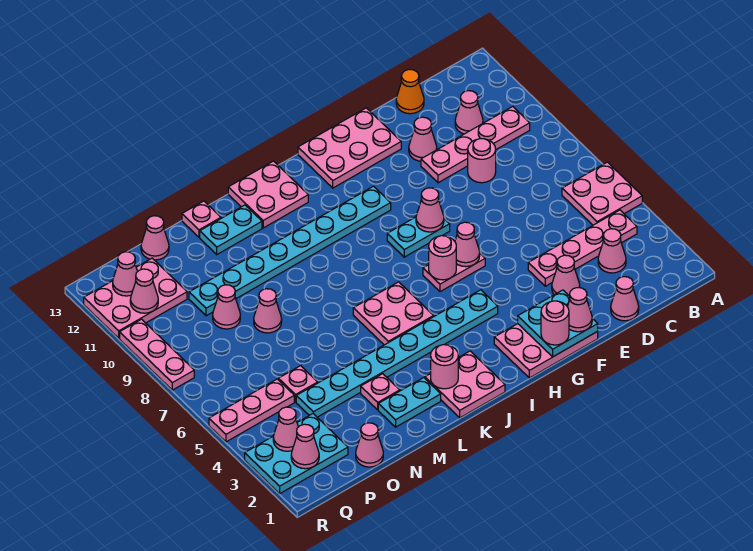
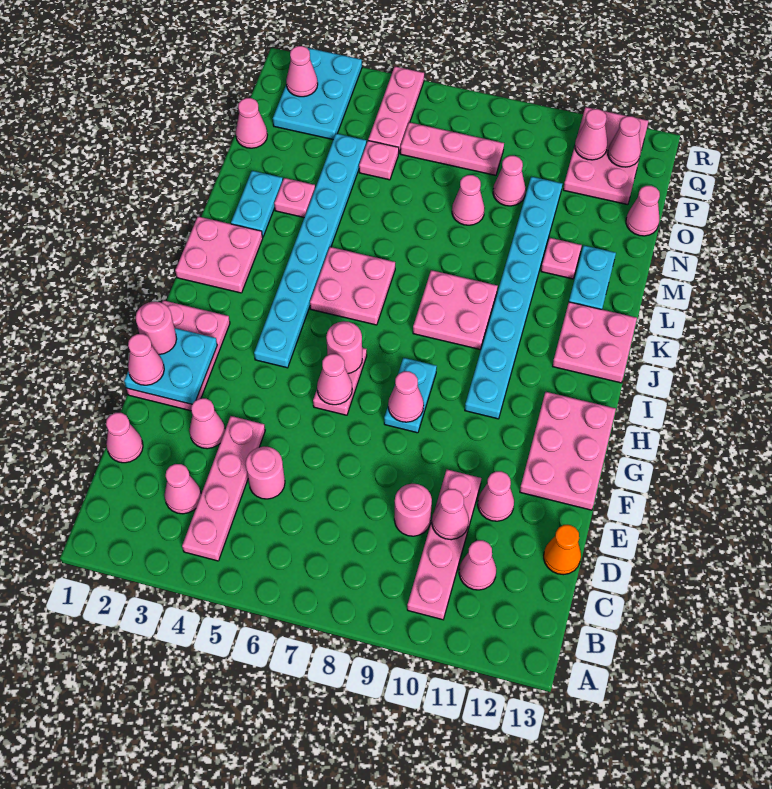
pink 2x2 plate [562,162,642,225] -> pink 2x2 plate moved to [413,270,498,349]
pink 1x1 round brick [431,345,458,389] -> pink 1x1 round brick moved to [246,446,285,499]
pink 1x1 plate [182,201,221,237] -> pink 1x1 plate moved to [541,238,582,279]
pink 1x1 cone [273,407,298,451] -> pink 1x1 cone moved to [432,489,469,540]
pink 1x3 plate [120,319,194,390] -> pink 1x3 plate moved to [400,122,504,175]

